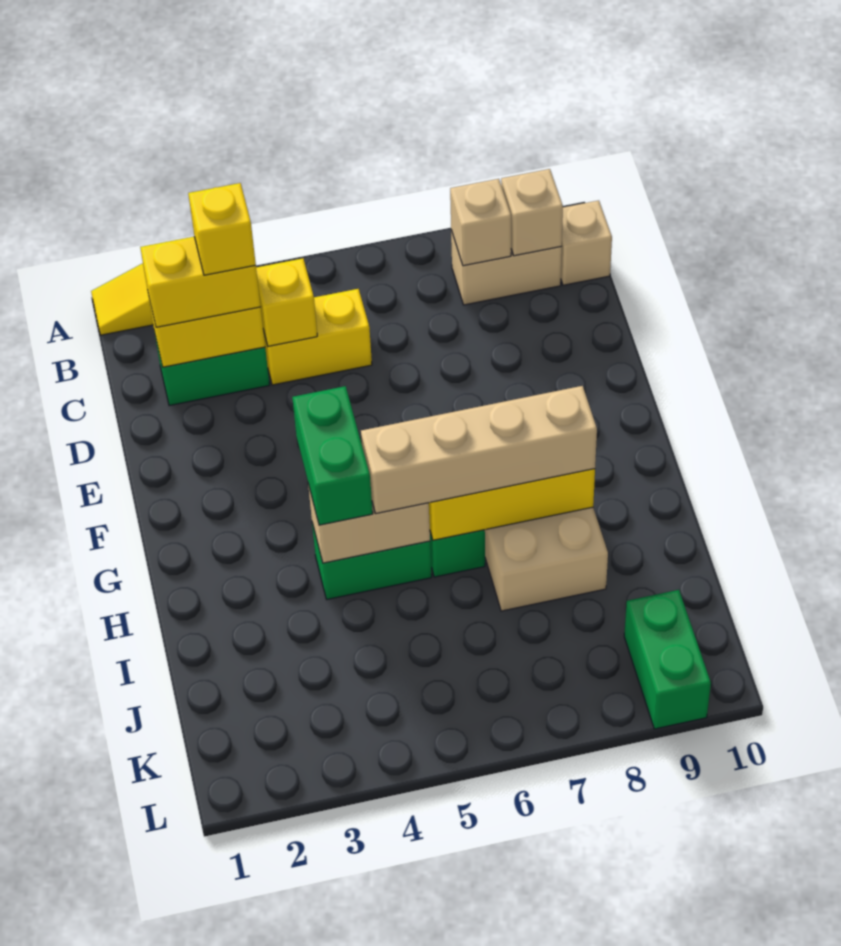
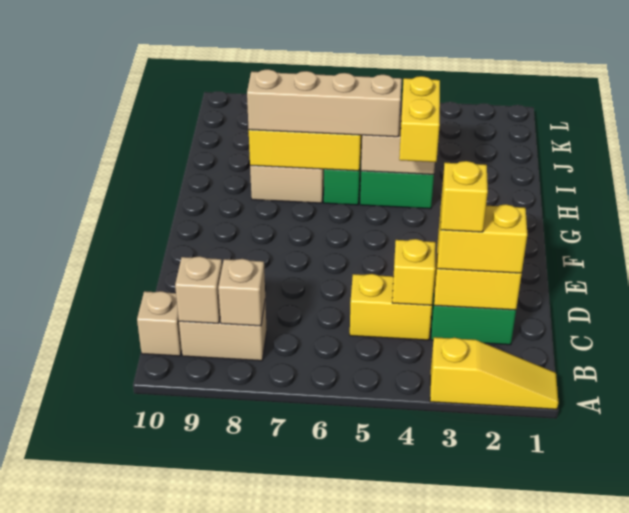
green 1x2 brick [292,386,373,525] -> yellow 1x2 brick [399,76,440,162]
green 1x2 brick [624,590,711,729] -> none

